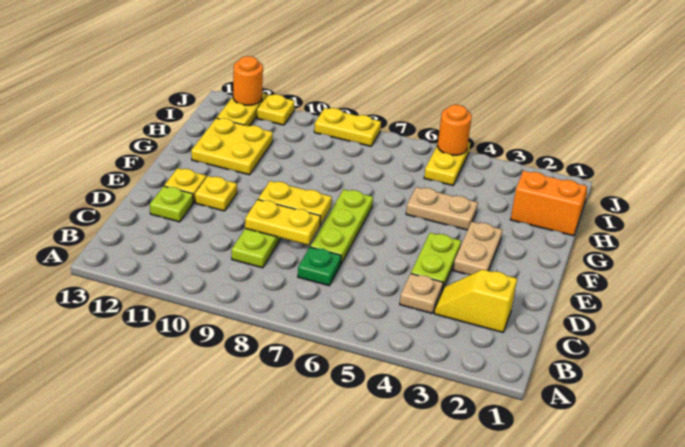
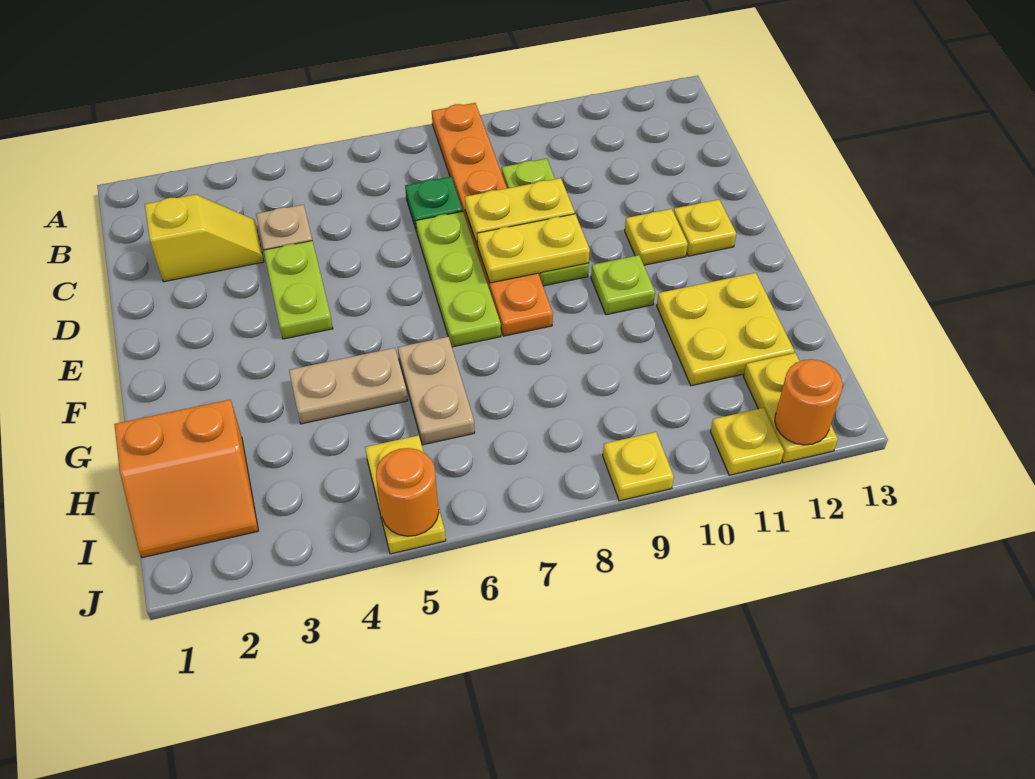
none -> orange 1x6 plate [432,103,553,336]
lime 1x1 plate [150,186,193,222] -> lime 1x1 plate moved to [591,255,655,315]
tan 1x2 plate [453,222,502,275] -> tan 1x2 plate moved to [398,337,475,445]
yellow 1x2 plate [314,108,381,146] -> yellow 1x1 plate [603,432,674,501]

